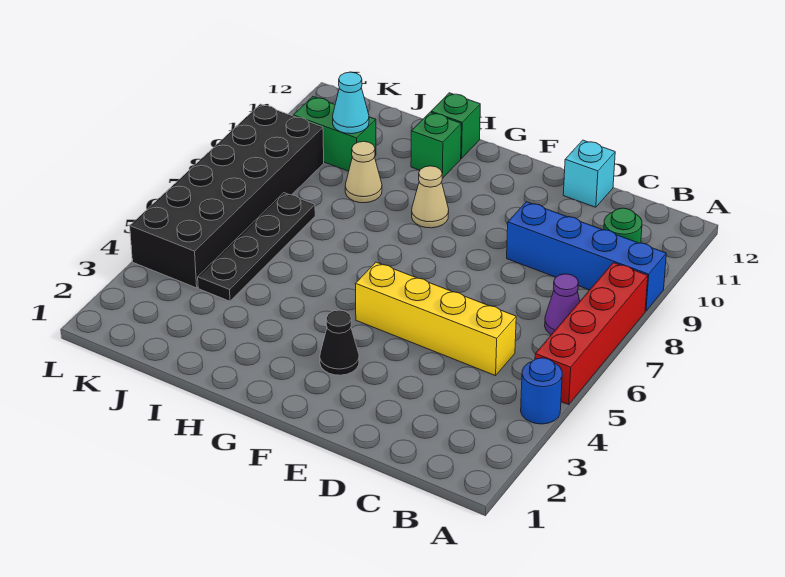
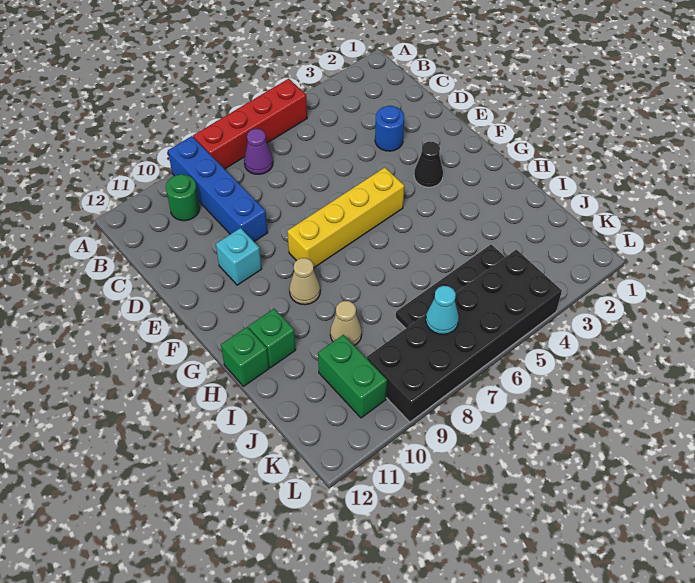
blue 1x1 round brick [521,358,562,424] -> blue 1x1 round brick moved to [375,106,404,151]
yellow 1x4 brick [356,262,516,376] -> yellow 1x4 brick turned to [287,168,404,268]
cyan 1x1 brick [563,140,615,207] -> cyan 1x1 brick moved to [216,228,262,285]
cyan 1x1 cone [333,72,369,134] -> cyan 1x1 cone moved to [426,286,459,335]

